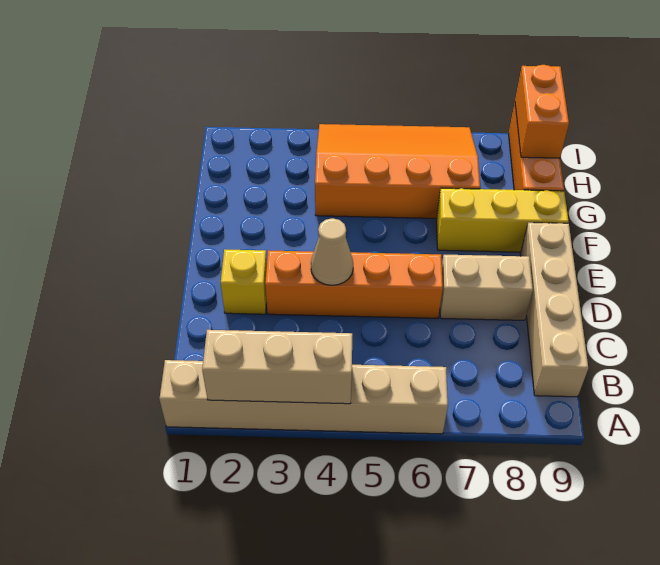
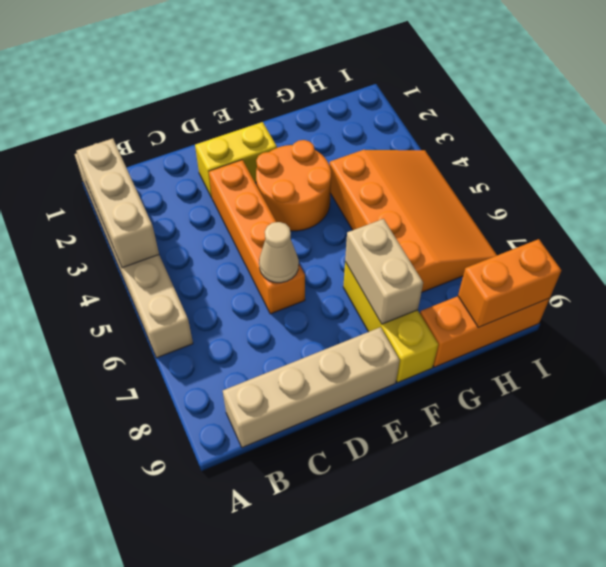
yellow 1x1 brick [221,249,267,314] -> yellow 1x2 brick [195,122,277,198]
tan 1x1 cone [311,218,353,285] -> tan 1x1 cone moved to [259,222,299,283]
tan 1x2 brick [440,255,533,320] -> tan 1x2 brick moved to [345,219,423,324]
none -> orange 2x2 round brick [256,140,331,231]

